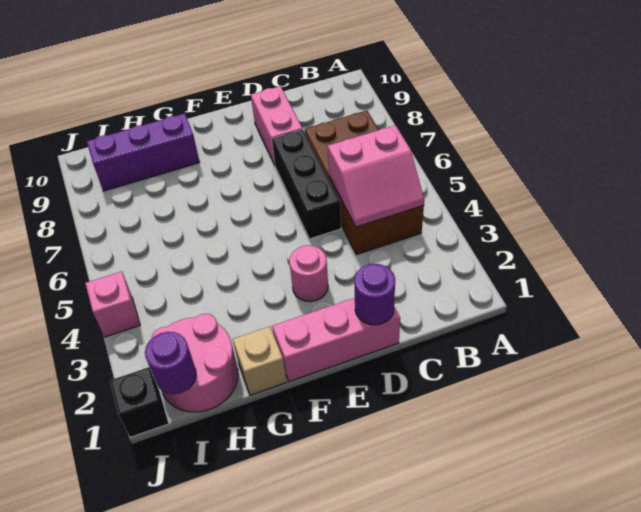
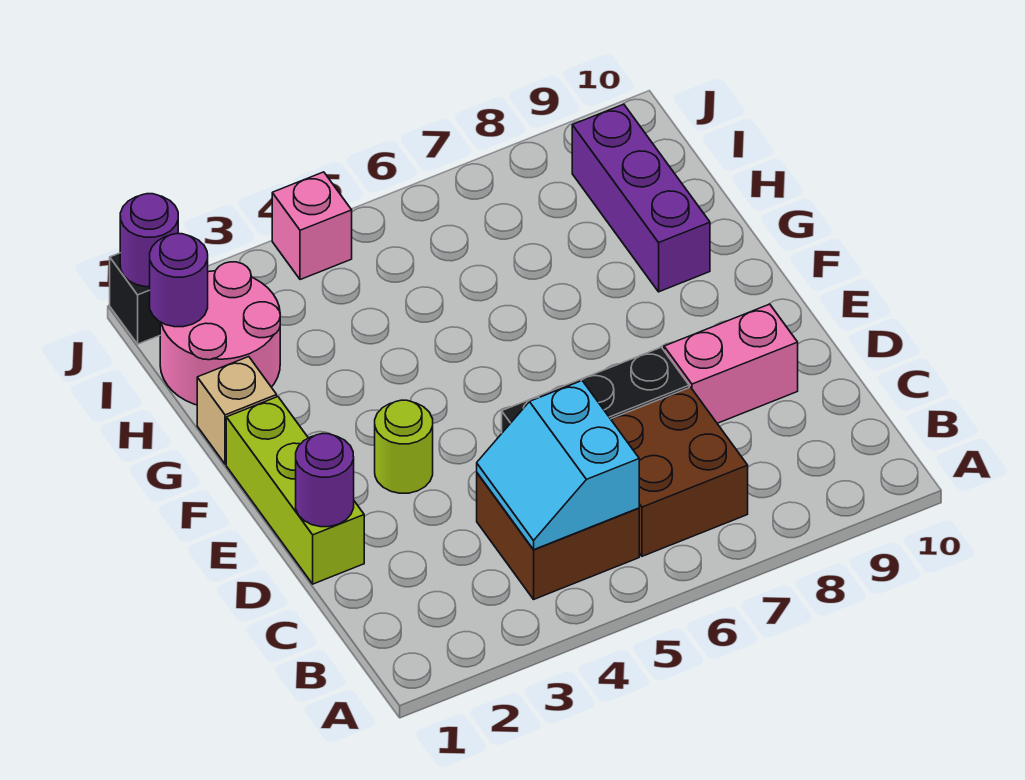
pink 2x2 slope [328,125,424,227] -> cyan 2x2 slope [477,381,639,549]
pink 1x3 brick [272,298,400,382] -> lime 1x3 brick [226,397,364,584]
pink 1x1 round brick [289,245,328,302] -> lime 1x1 round brick [375,400,433,493]
none -> purple 1x1 round brick [120,194,178,287]

